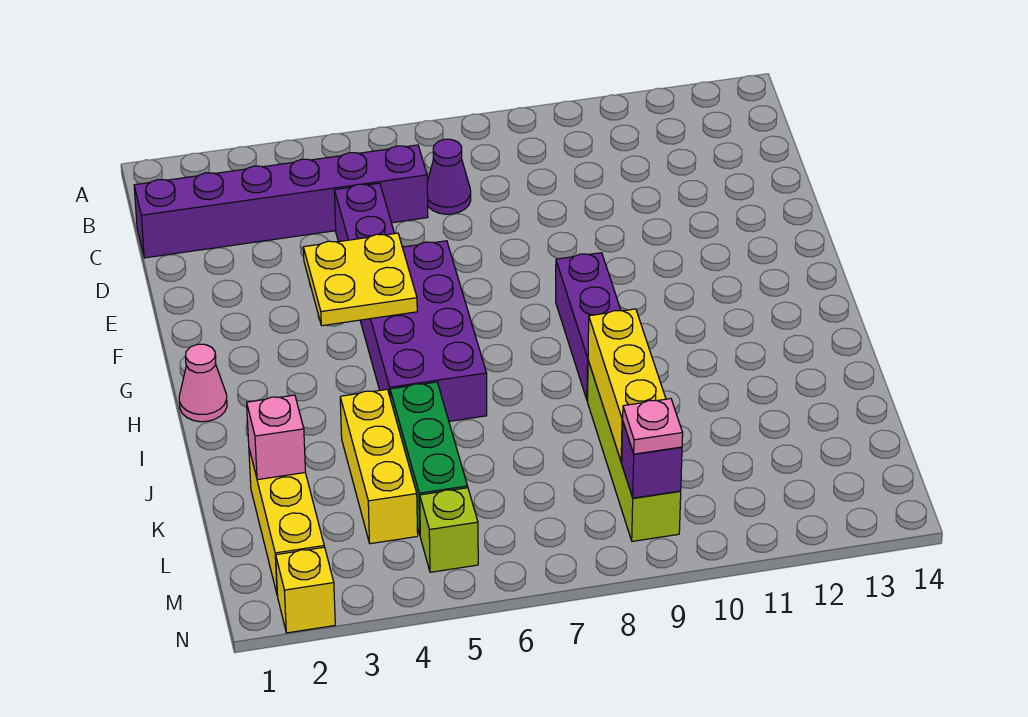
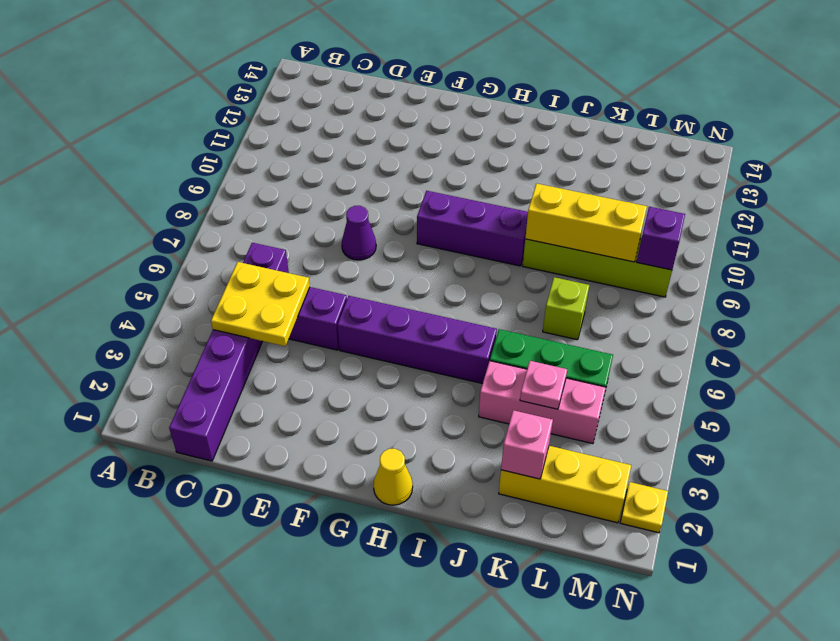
purple 1x1 cone [427,139,471,214] -> purple 1x1 cone moved to [342,206,376,260]
yellow 2x2 plate [303,233,417,326] -> yellow 2x2 plate moved to [211,262,310,346]
purple 2x4 brick [360,241,487,421] -> purple 1x4 brick [337,296,497,384]
pink 1x1 cone [179,344,227,422] -> yellow 1x1 cone [373,449,413,505]
yellow 1x3 brick [340,389,418,544] -> pink 1x3 brick [479,361,606,444]
lime 1x1 brick [420,488,478,572] -> lime 1x1 brick moved to [543,277,589,340]
pink 1x1 plate [623,399,683,454] -> pink 1x1 plate moved to [520,361,567,409]
yellow 1x1 brick [276,547,335,633] -> yellow 1x1 plate [620,482,668,533]

